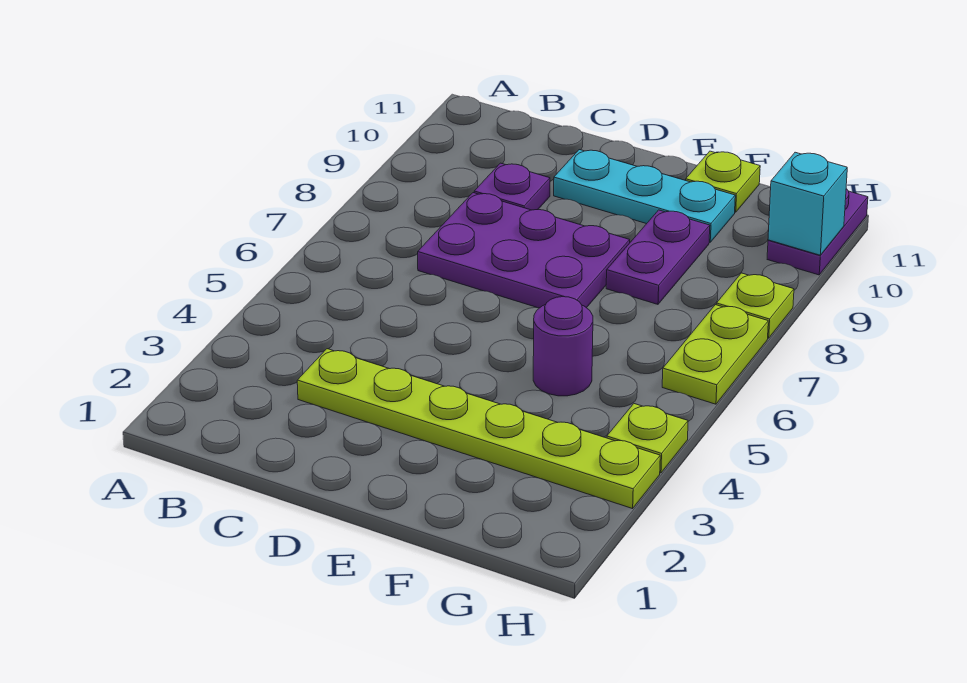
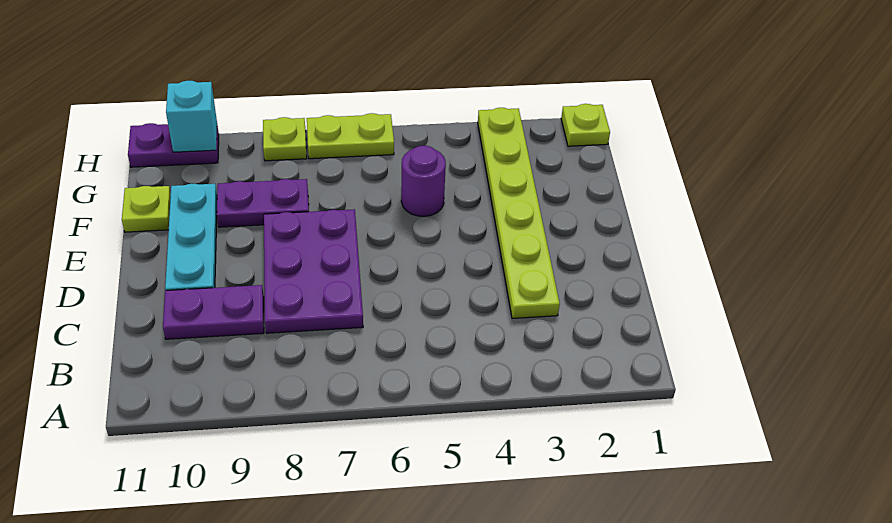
purple 1x1 plate [474,163,550,210] -> purple 1x2 plate [163,285,264,339]
lime 1x1 plate [607,404,688,473] -> lime 1x1 plate moved to [561,104,610,146]

